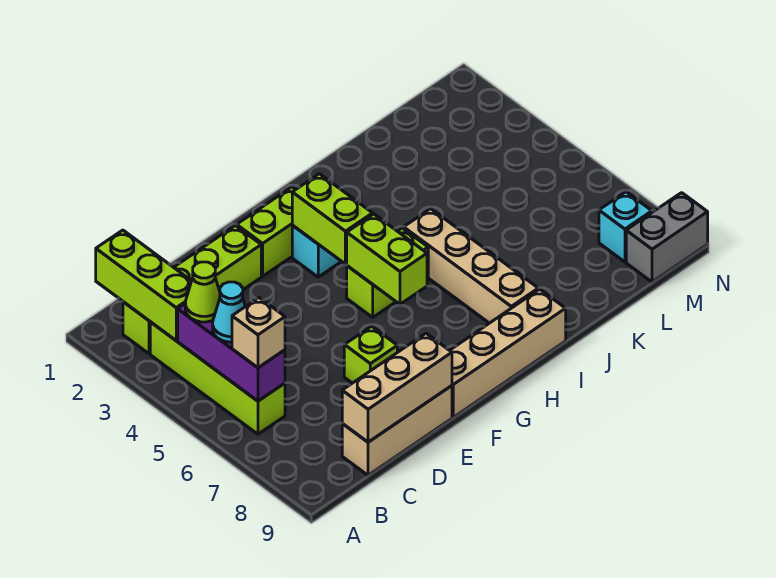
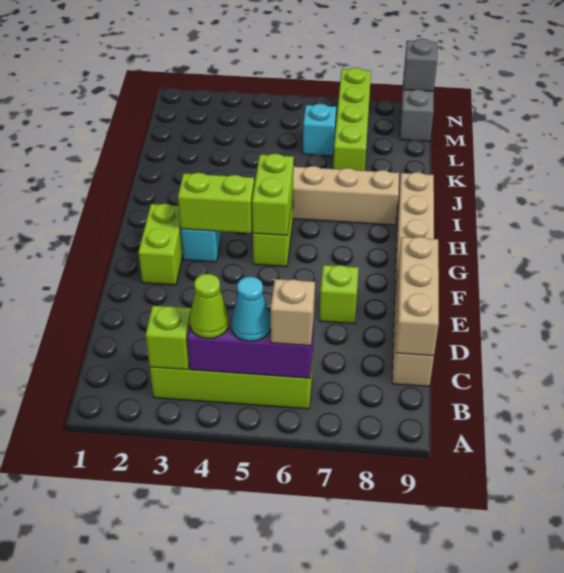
lime 1x3 brick [96,230,191,340] -> lime 1x1 brick [146,306,191,370]
lime 1x4 brick [123,226,261,354] -> lime 1x4 brick moved to [333,68,371,171]
lime 1x2 brick [347,214,427,304] -> lime 1x2 brick turned to [252,154,294,235]
cyan 1x1 brick [599,192,652,262] -> cyan 1x1 brick moved to [303,104,336,156]
none -> grey 1x1 brick [403,39,437,91]

